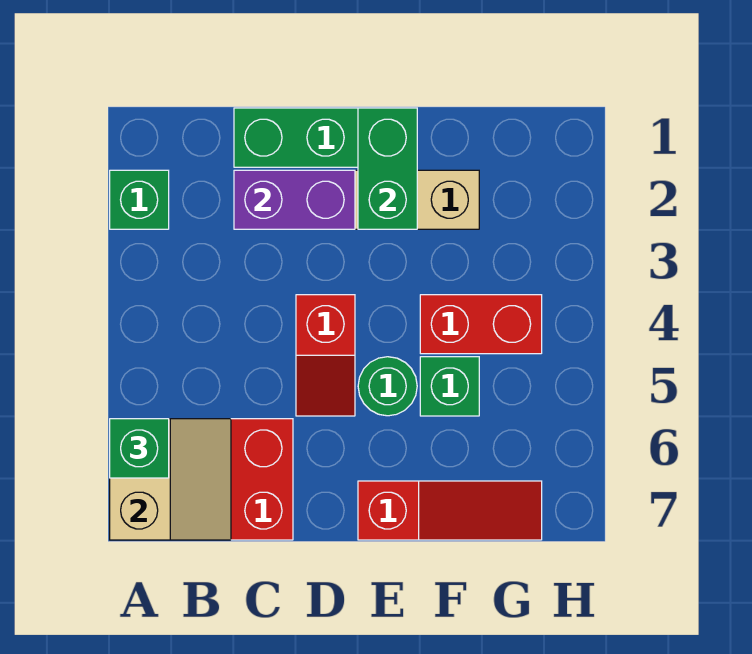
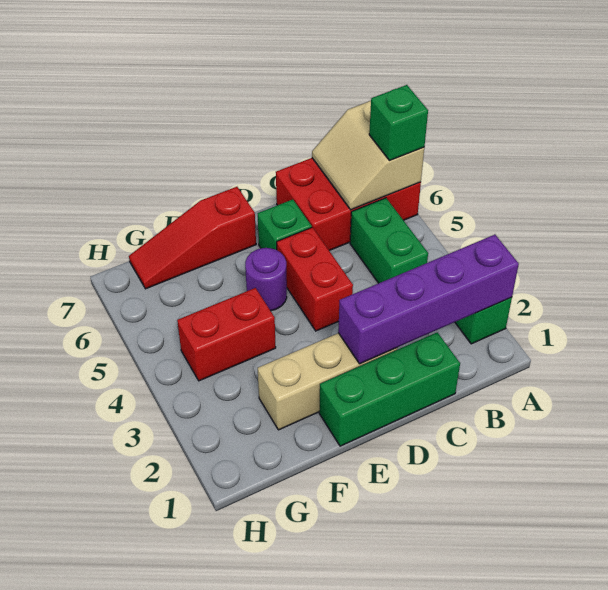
purple 1x2 brick [234,170,355,229] -> purple 1x4 brick [338,235,519,364]
red 1x2 slope [296,295,355,416] -> red 1x2 brick [277,227,353,331]
green 1x2 brick [358,108,417,229] -> green 1x2 brick moved to [350,198,428,283]
green 1x1 round brick [358,357,417,416] -> purple 1x1 round brick [245,248,287,311]
green 1x1 brick [420,357,479,416] -> green 1x1 brick moved to [258,199,312,250]

